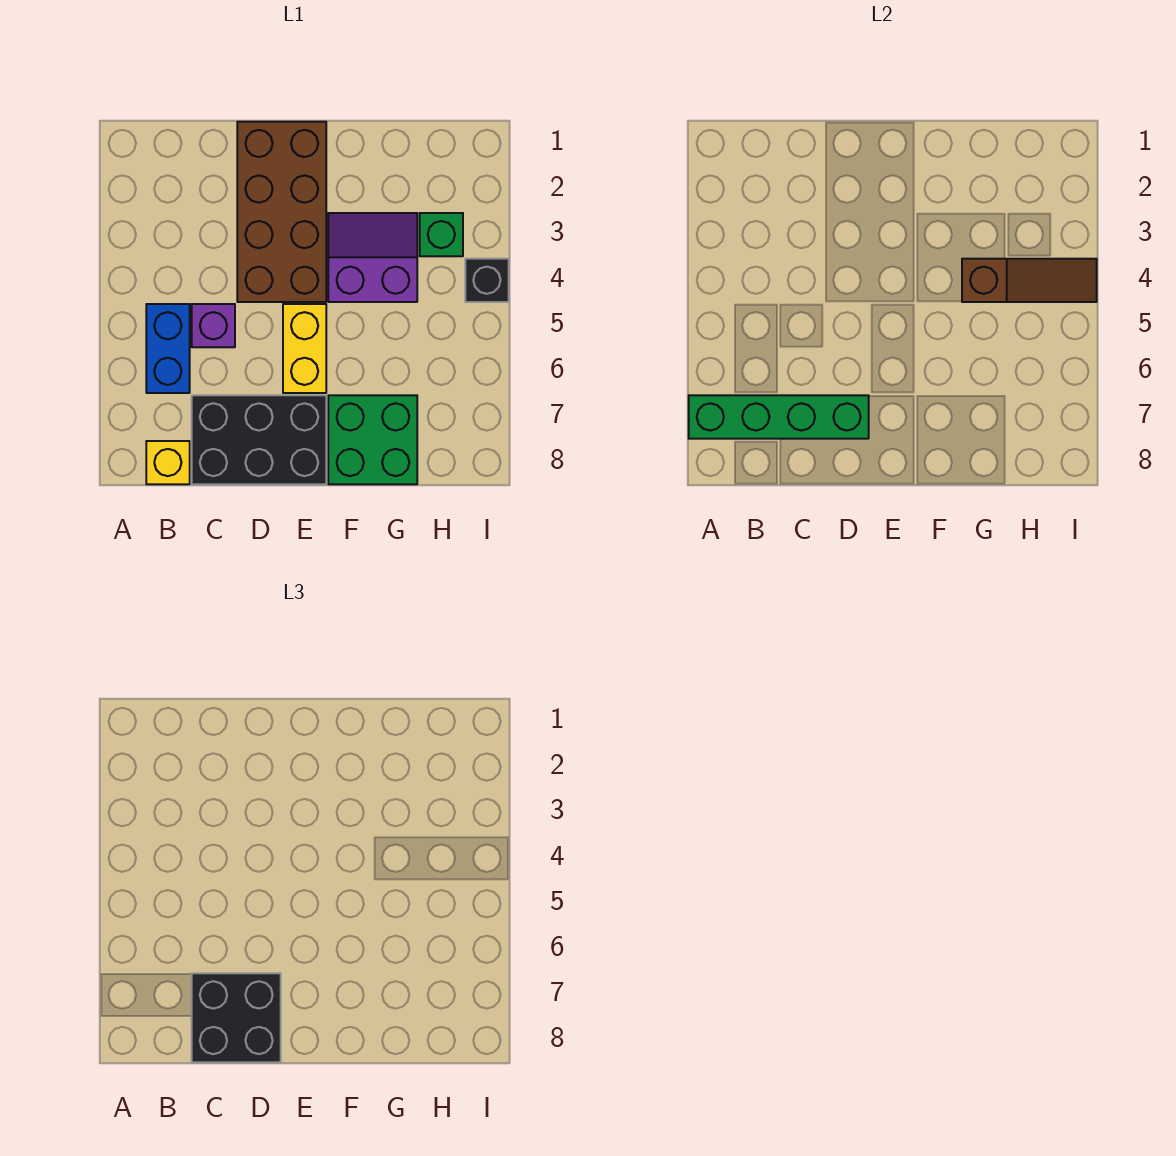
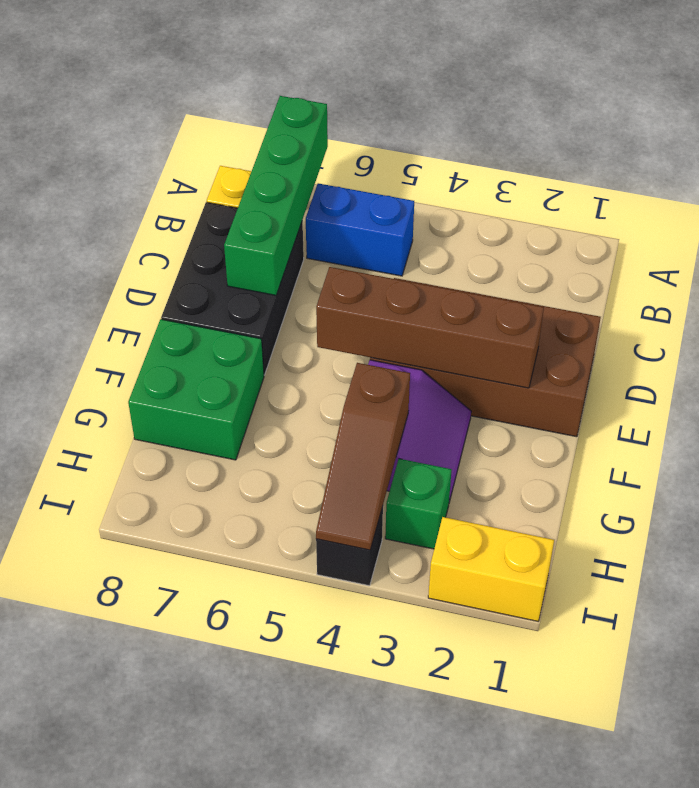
purple 1x1 brick [192,304,235,347] -> none
black 2x2 brick [192,973,281,1062] -> none
none -> brown 1x4 brick [316,267,544,388]
yellow 1x2 brick [283,304,326,393] -> yellow 1x2 brick moved to [428,517,554,621]

